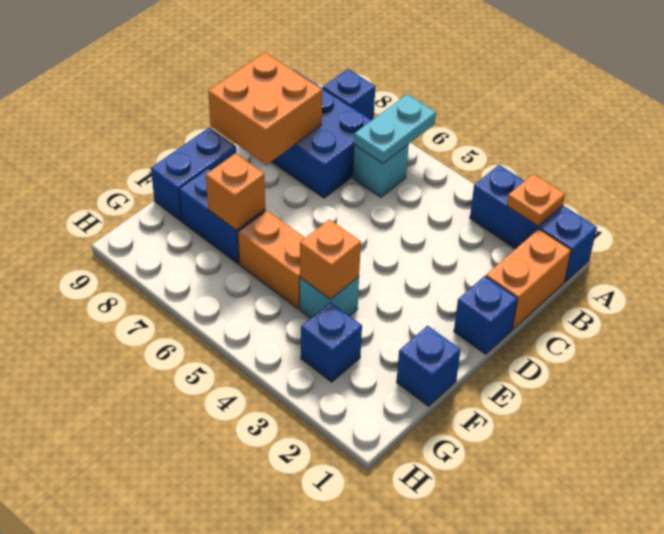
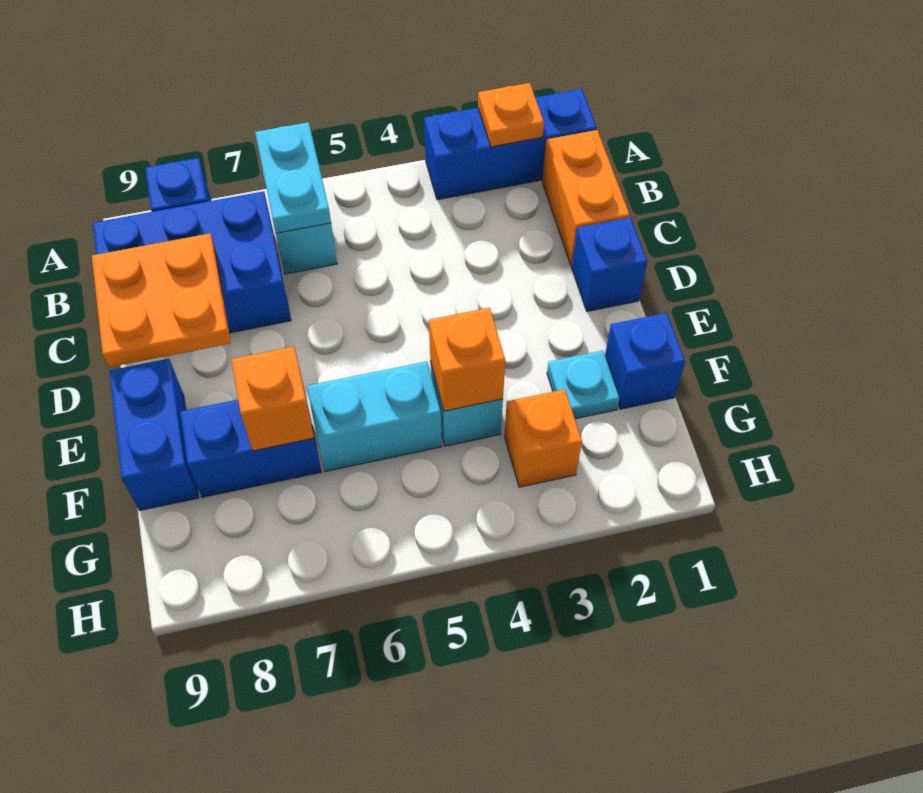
orange 2x2 brick [208,52,322,165] -> orange 2x2 plate [92,233,231,367]
none -> cyan 1x1 plate [547,351,620,419]
orange 1x2 brick [238,210,305,309] -> cyan 1x2 brick [307,361,442,471]
blue 1x1 brick [301,302,362,382] -> orange 1x1 brick [504,389,582,487]

